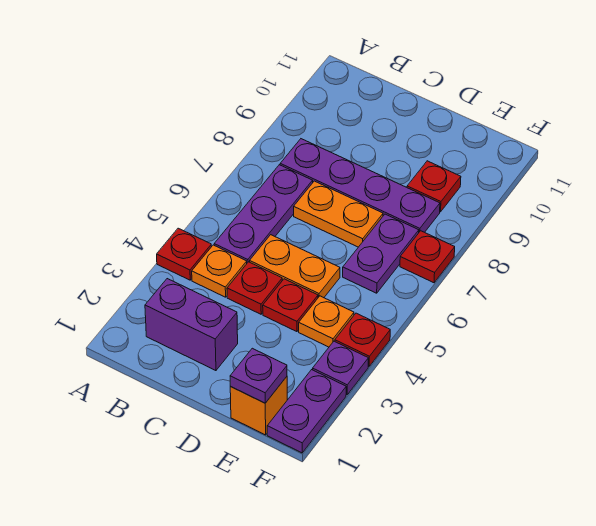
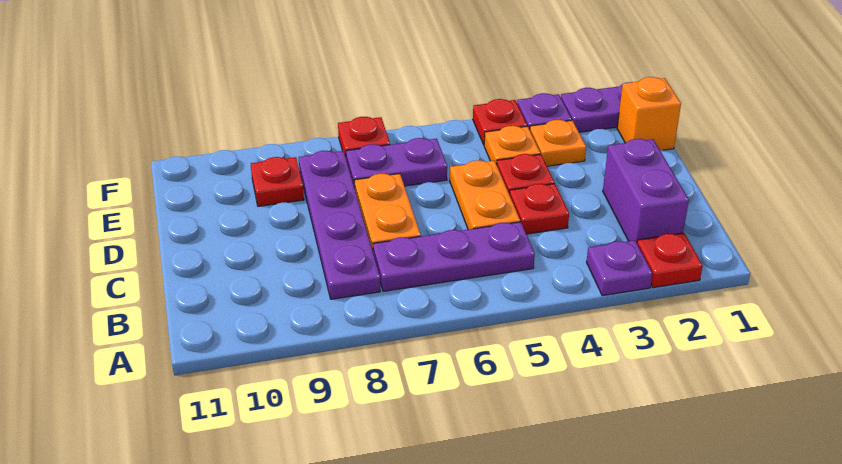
red 1x1 plate [157,228,212,280] -> red 1x1 plate moved to [637,233,703,288]
orange 1x1 plate [192,245,247,297] -> orange 1x1 plate moved to [530,120,586,166]
purple 1x1 plate [230,348,287,403] -> purple 1x1 plate moved to [587,240,652,296]

